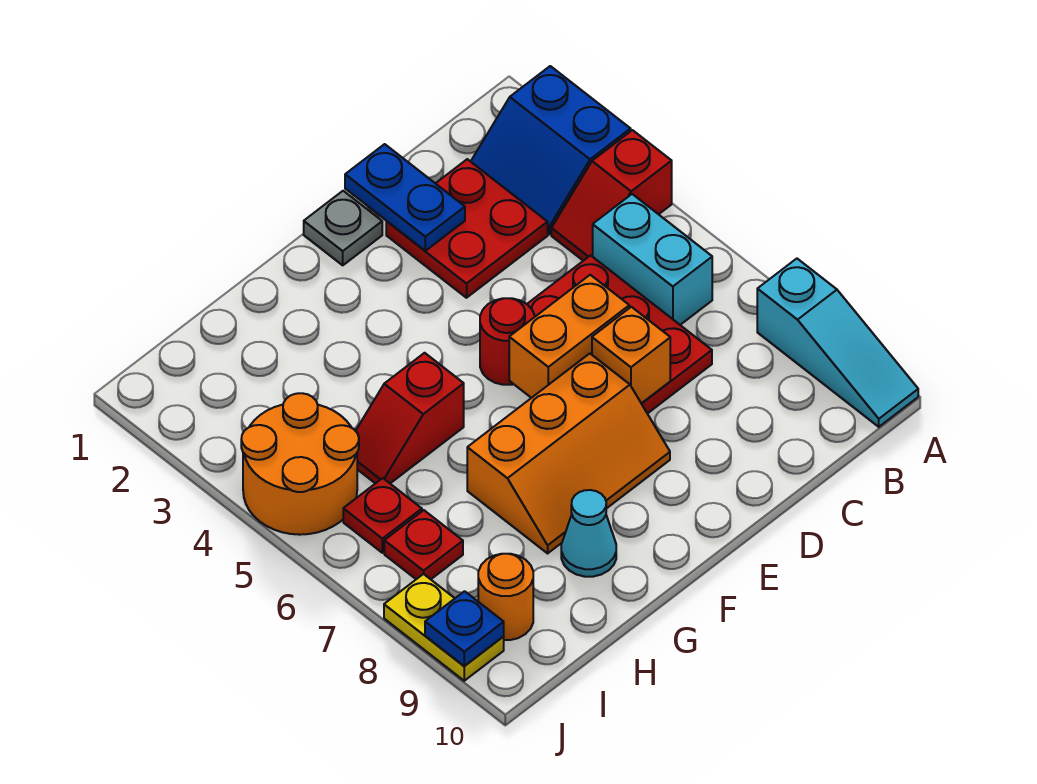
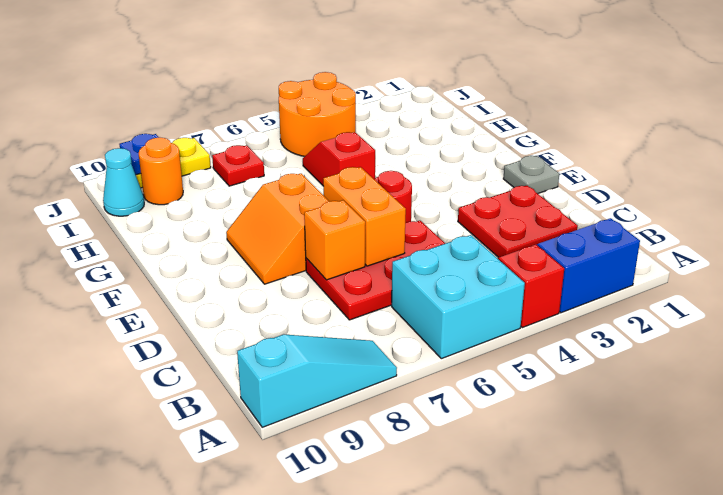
cyan 1x3 slope [757,259,918,427] -> cyan 1x3 slope turned to [237,334,397,427]
cyan 1x2 brick [593,194,712,325] -> cyan 2x2 brick [392,235,525,359]
blue 1x2 plate [345,144,465,251] -> none
orange 2x3 slope [467,354,670,553] -> orange 2x2 slope [226,174,329,284]
cyan 1x1 cone [561,490,616,577] -> cyan 1x1 cone moved to [103,148,144,216]
red 1x1 plate [343,478,422,553] -> none

